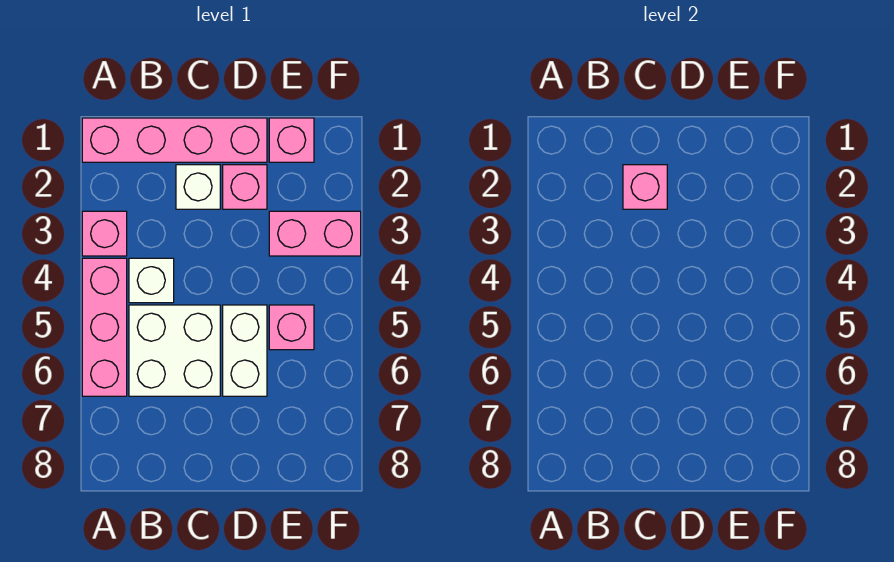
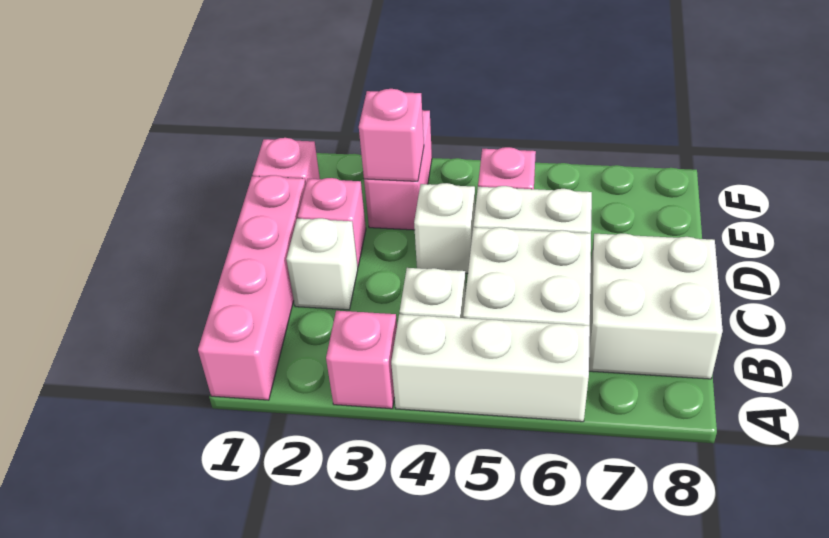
pink 1x3 brick [82,258,127,396] -> white 1x3 brick [391,314,590,422]
none -> white 2x2 brick [589,234,723,379]
pink 1x1 brick [623,165,667,209] -> pink 1x1 brick moved to [359,89,424,181]
none -> white 1x1 brick [414,183,475,273]

